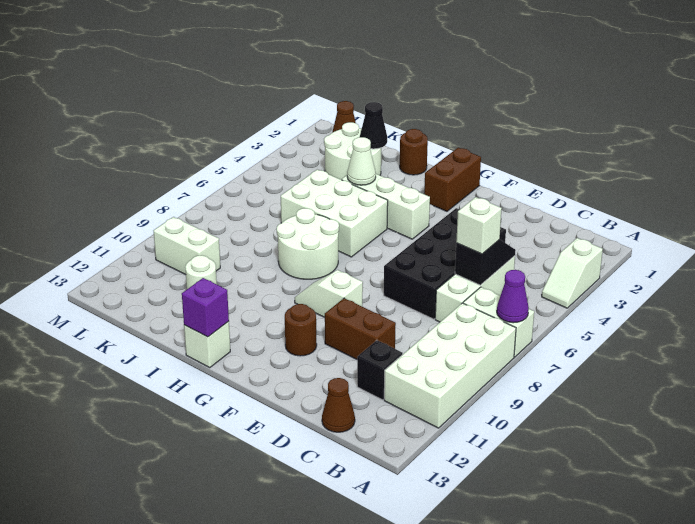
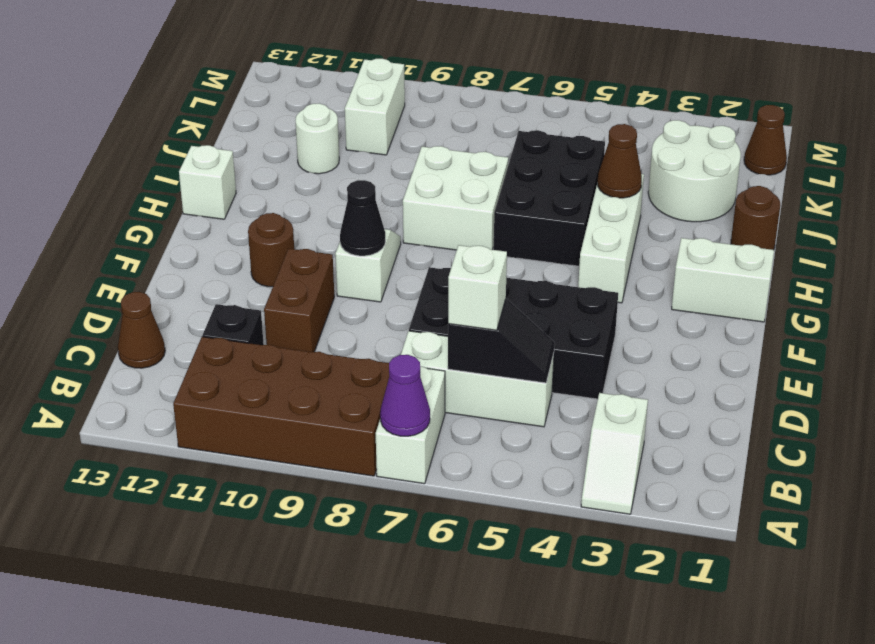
white 1x2 slope [542,238,603,308] -> white 1x2 slope turned to [581,393,648,514]
white 2x4 brick [384,303,516,428] -> brown 2x4 brick [173,337,389,476]
brown 1x2 brick [424,148,481,211] -> white 1x2 brick [672,238,774,322]
white 2x3 brick [281,170,388,257] -> black 2x3 brick [494,130,605,266]
white 2x2 round brick [277,208,339,279] -> white 2x2 brick [403,146,508,250]
purple 1x1 brick [182,278,229,337] -> none
white 1x1 cone [347,137,376,185] -> brown 1x1 cone [598,124,642,198]
black 1x1 cone [360,102,387,149] -> black 1x1 cone moved to [340,180,385,256]

